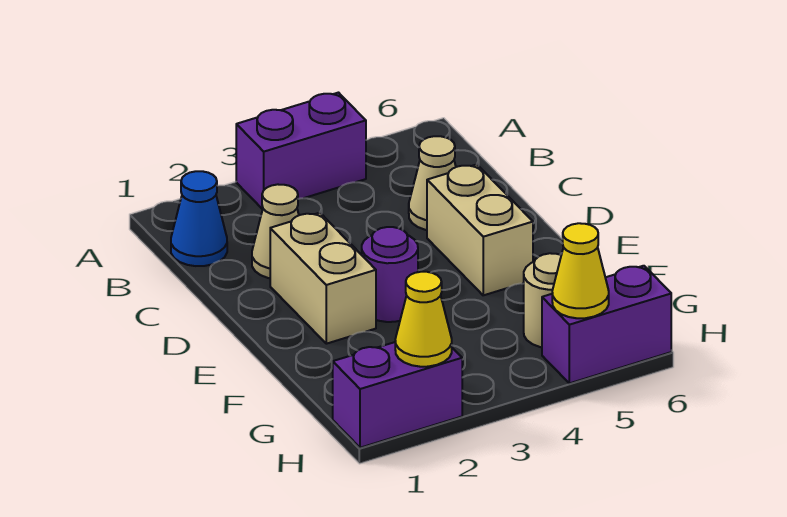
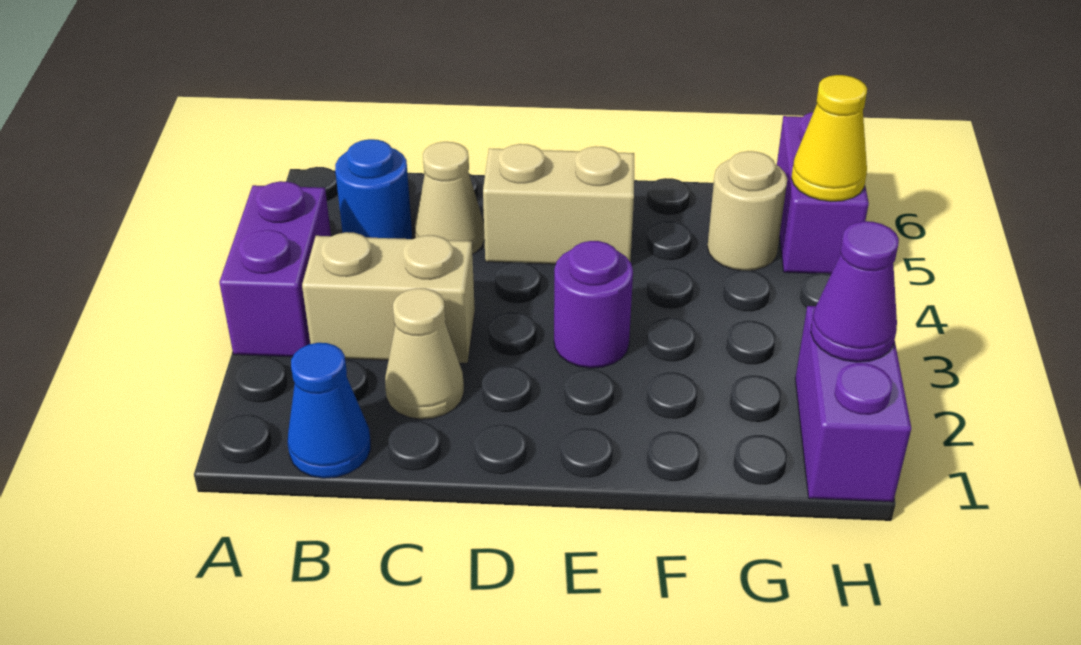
none -> blue 1x1 round brick [335,139,412,239]
tan 1x2 brick [270,213,376,344] -> tan 1x2 brick moved to [302,232,475,363]
yellow 1x1 cone [395,272,452,367] -> purple 1x1 cone [811,221,899,362]

